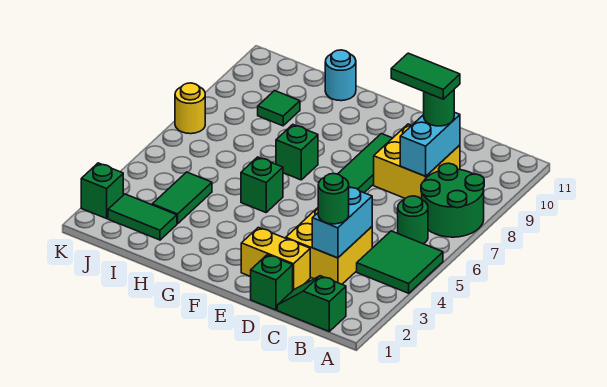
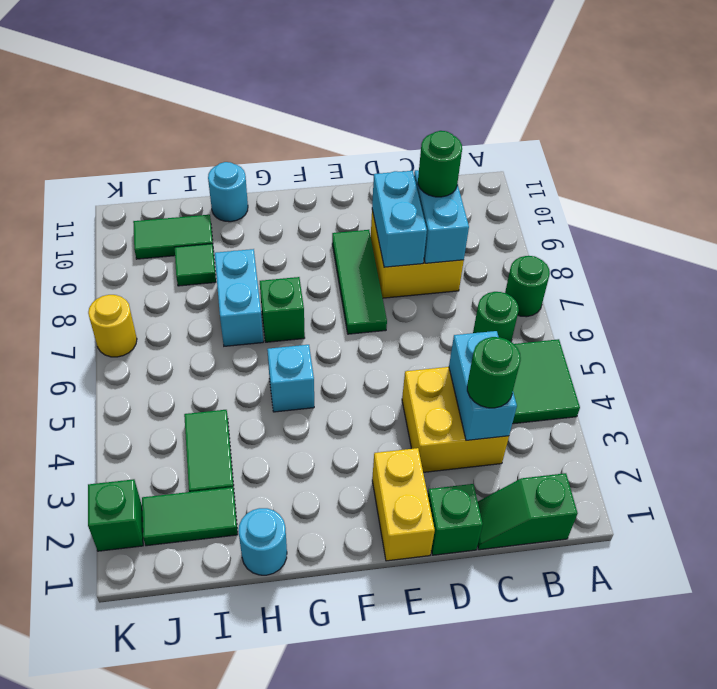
green 2x2 round brick [421,163,484,237] -> green 1x1 round brick [505,256,550,317]
green 1x2 tile [391,53,460,99] -> green 1x2 tile moved to [133,215,213,259]
yellow 1x2 brick [241,227,310,290] -> yellow 1x2 brick turned to [372,448,435,561]
none -> cyan 1x2 brick [372,171,427,267]
green 1x1 brick [241,157,283,212] -> cyan 1x1 brick [267,345,314,412]
none -> cyan 1x1 round brick [239,508,287,575]
none -> cyan 1x2 brick [215,249,263,346]

